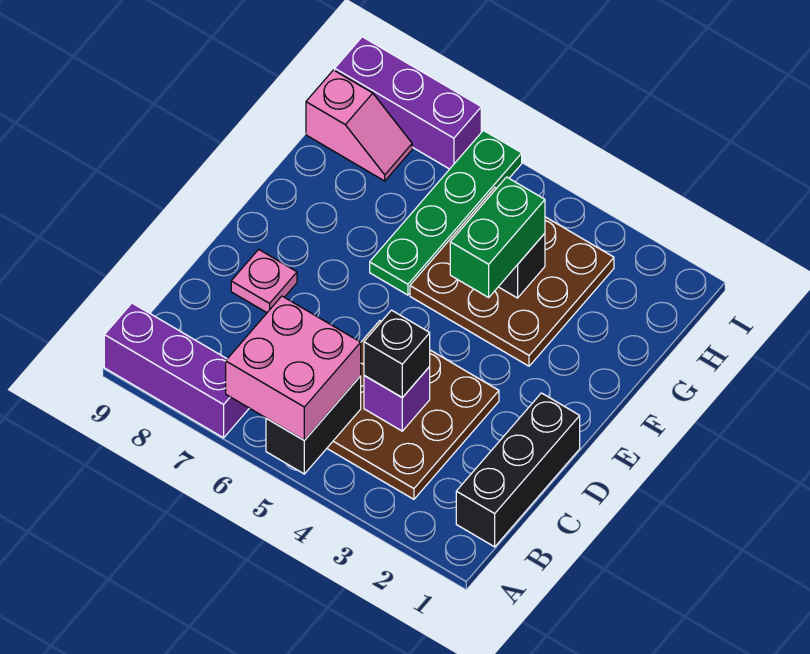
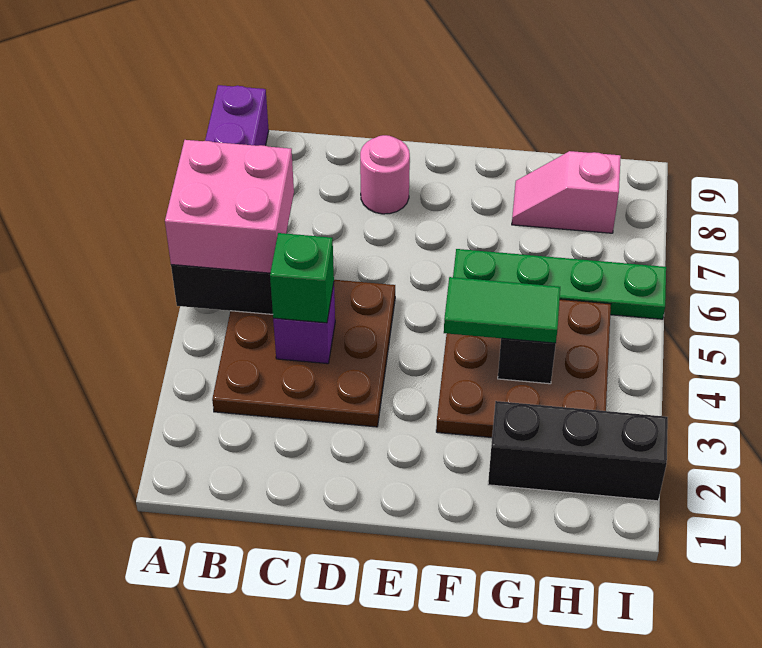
black 1x3 brick [456,393,580,547] -> black 1x3 brick moved to [488,401,668,501]
black 1x1 brick [364,310,430,398] -> green 1x1 brick [270,233,334,323]
pink 1x1 plate [231,249,297,313] -> pink 1x1 round brick [360,135,410,214]
green 1x2 brick [450,177,545,297] -> green 1x2 tile [444,277,560,343]
pink 1x2 slope [306,70,412,181] -> pink 1x2 slope turned to [512,151,621,233]
purple 1x3 brick [335,37,481,169] -> none

